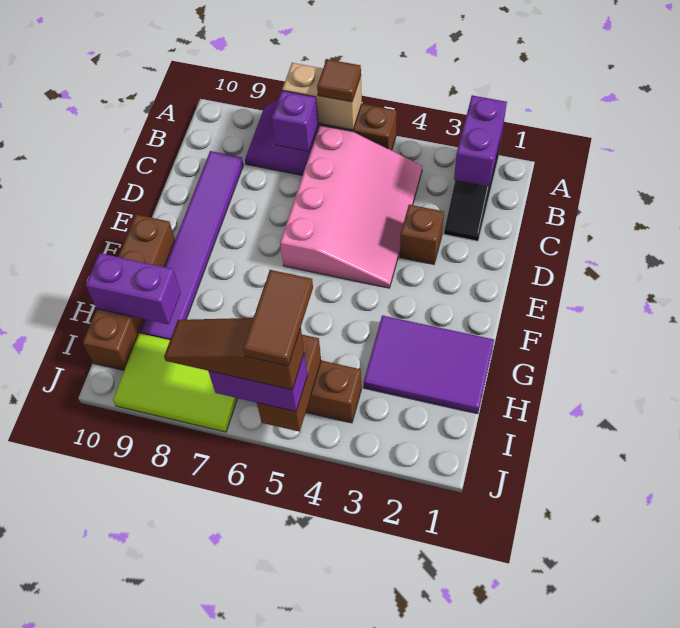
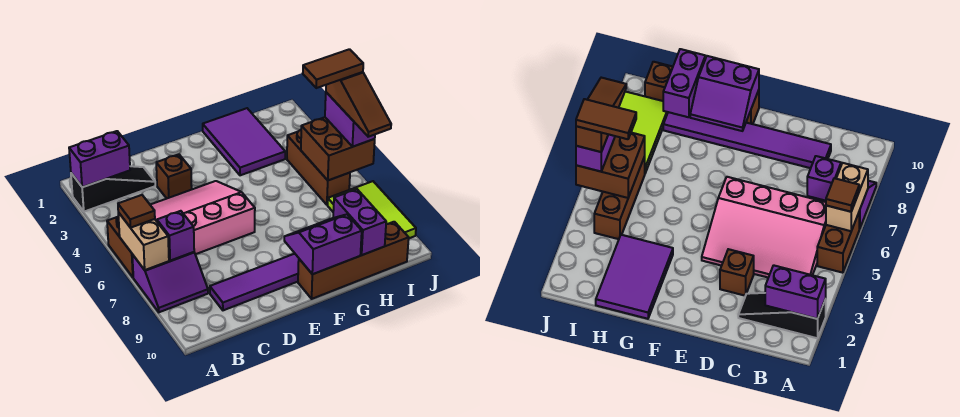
none -> purple 2x2 slope [284,214,362,274]
brown 1x2 brick [257,335,321,432] -> brown 2x2 brick [301,117,375,180]

